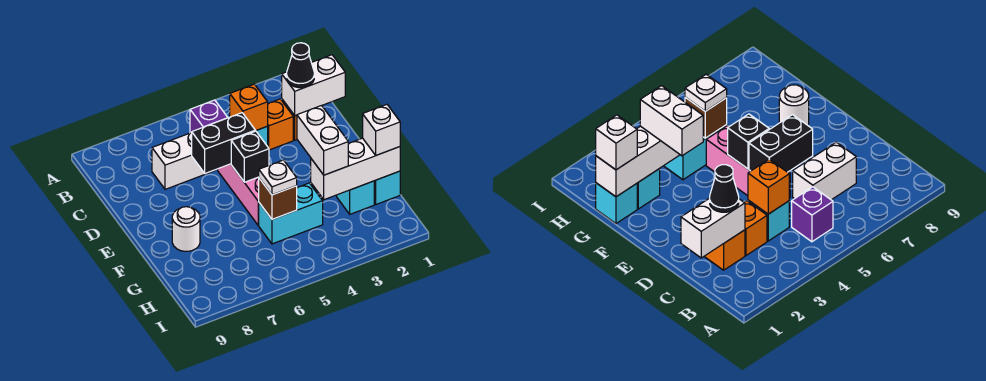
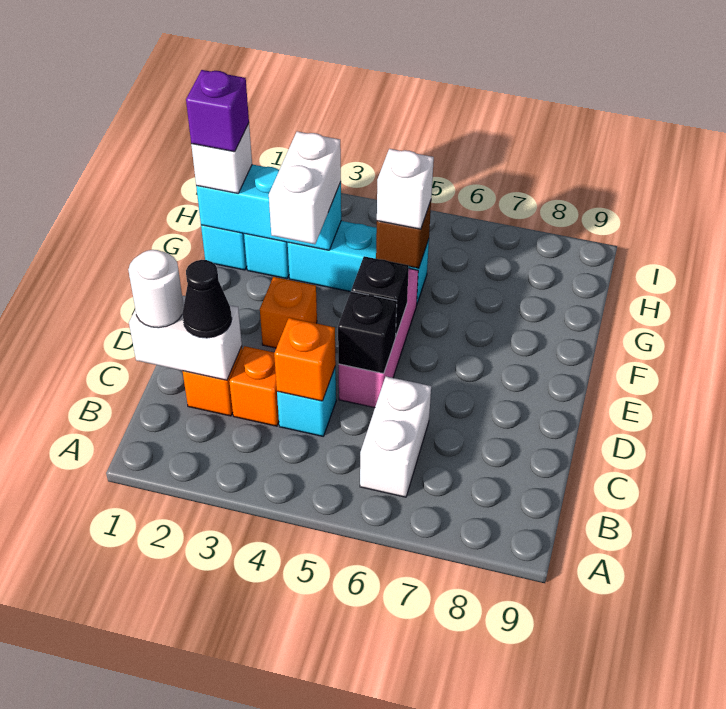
purple 1x1 brick [190,100,228,133] -> purple 1x1 brick moved to [186,70,249,152]
white 1x2 brick [152,133,215,189] -> white 1x2 brick turned to [360,376,431,497]
black 1x2 brick [192,113,255,173] -> black 1x1 brick [338,291,397,373]
none -> orange 1x1 brick [260,277,317,348]
white 1x1 round brick [172,207,200,251] -> white 1x1 round brick moved to [128,250,184,328]
white 1x3 brick [311,138,400,200] -> cyan 1x3 brick [196,164,341,250]
cyan 1x2 brick [259,183,323,244] -> cyan 1x3 brick [288,221,429,303]
white 1x1 plate [259,160,297,195] -> white 1x1 brick [377,149,434,229]

